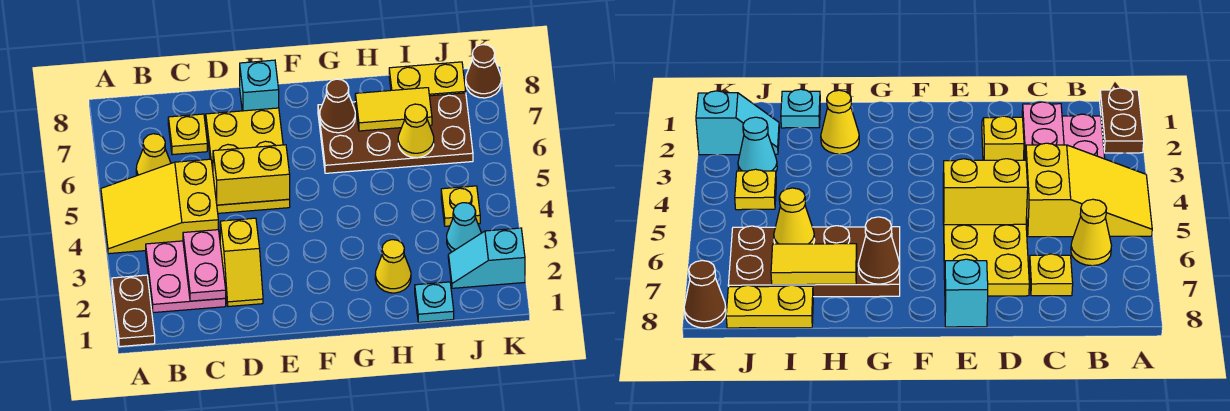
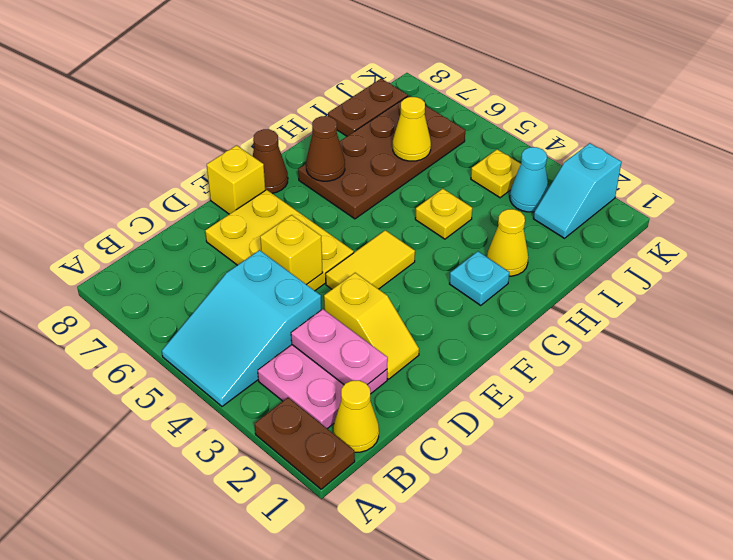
yellow 2x3 slope [101,159,218,254] -> cyan 2x3 slope [162,250,321,406]
yellow 1x1 cone [136,134,171,175] -> yellow 1x1 cone moved to [333,380,379,452]
yellow 1x1 plate [168,114,207,155] -> yellow 1x1 plate moved to [415,189,472,239]
yellow 1x2 brick [213,145,290,205] -> yellow 1x1 brick [260,215,323,285]
cyan 1x1 brick [240,60,279,111] -> yellow 1x1 brick [207,145,265,214]
yellow 1x2 tile [355,88,432,131] -> yellow 1x2 tile moved to [326,230,415,289]
cyan 1x1 plate [415,282,454,322] -> cyan 1x1 plate moved to [449,251,509,305]
yellow 1x2 plate [389,62,466,96] -> brown 1x2 plate [328,79,408,136]
brown 1x1 cone [466,45,501,98] -> brown 1x1 cone moved to [253,129,288,193]

